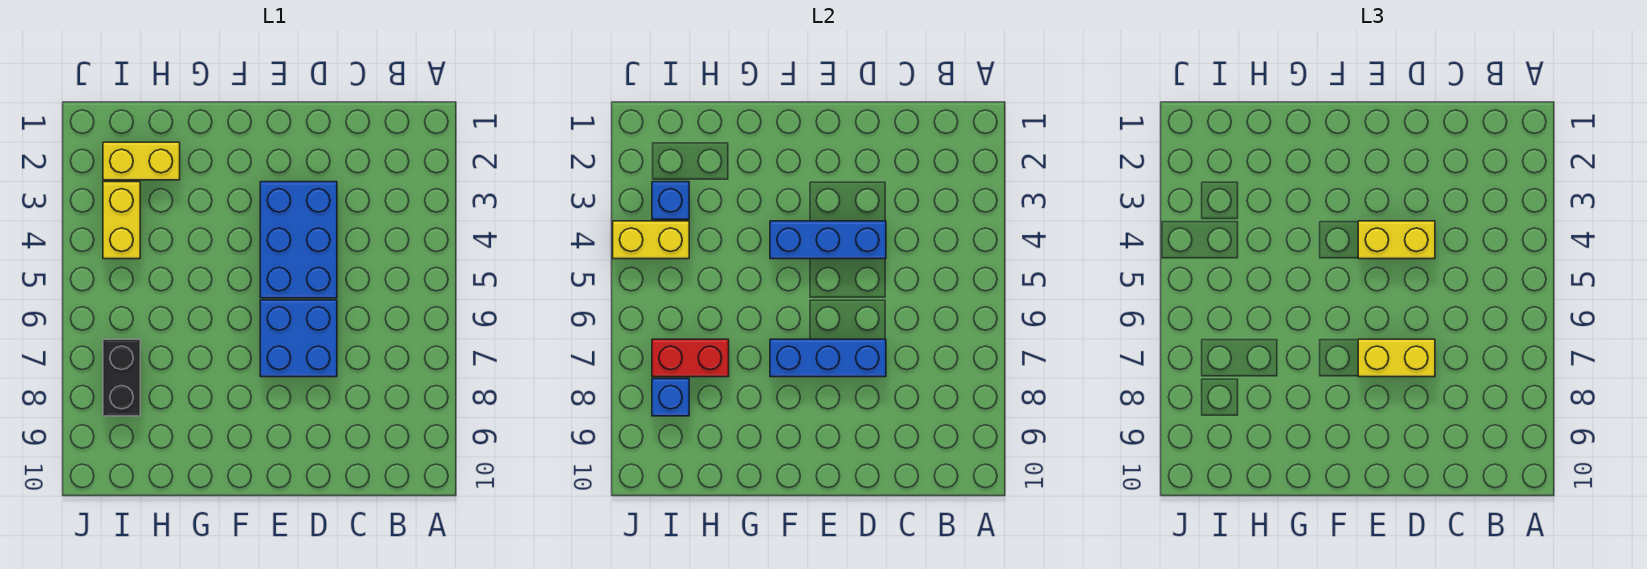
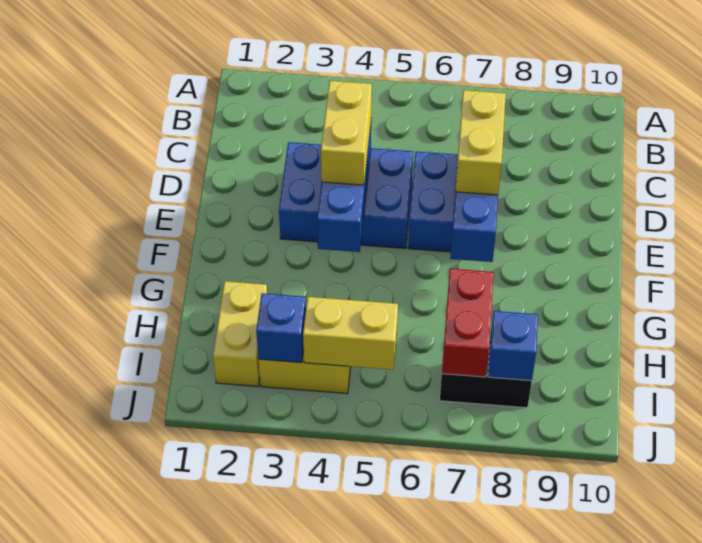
yellow 1x2 brick [613,221,689,259] -> yellow 1x2 brick turned to [303,297,398,370]

